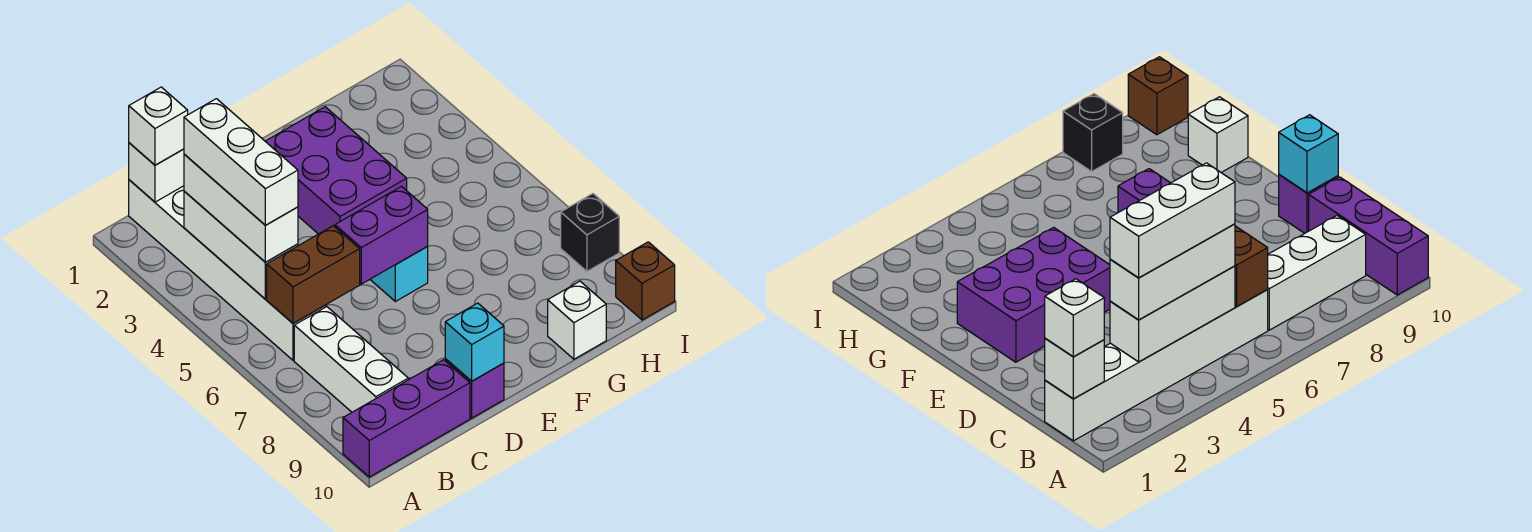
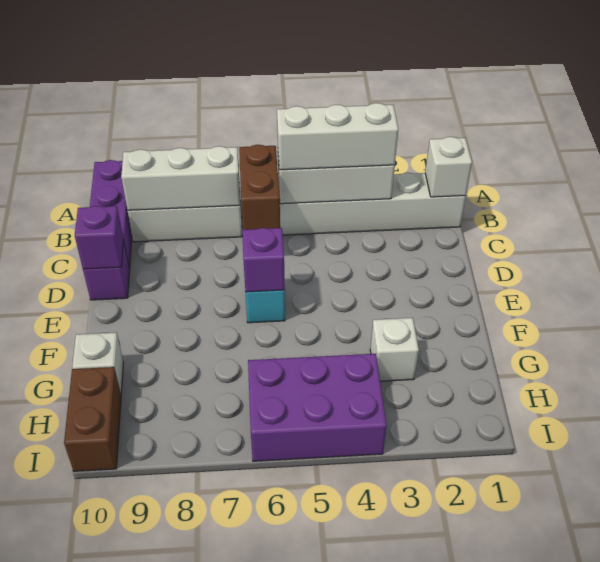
white 1x1 brick [129,87,188,165] -> white 1x1 brick moved to [370,318,419,381]
white 1x3 brick [184,99,298,225] -> white 1x3 brick moved to [121,146,240,210]
purple 1x2 brick [335,187,428,284] -> purple 1x1 brick [242,228,285,292]
cyan 1x1 brick [445,303,504,381] -> purple 1x1 brick [75,206,123,269]
purple 2x3 brick [265,107,407,234] -> purple 2x3 brick moved to [248,354,387,461]
black 1x1 brick [561,194,619,271] -> none
brown 1x1 brick [616,242,675,320] -> brown 1x2 brick [64,367,121,471]

